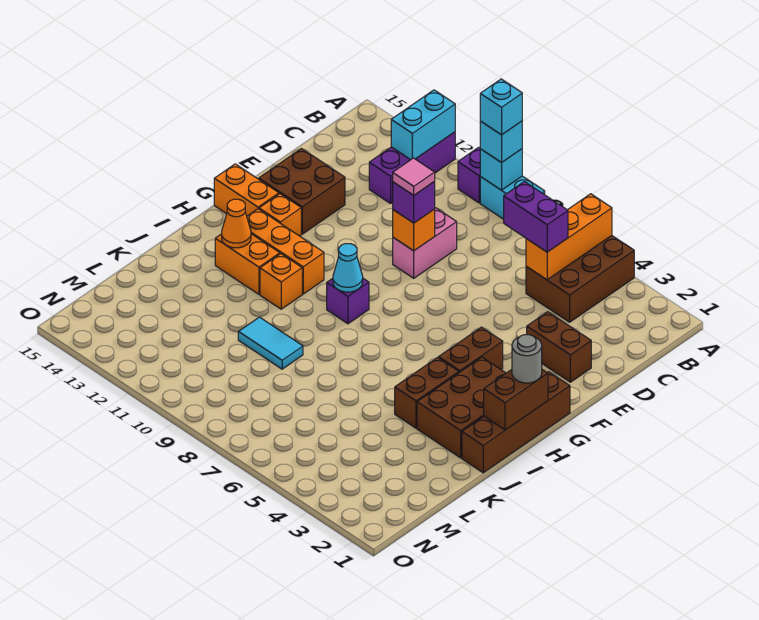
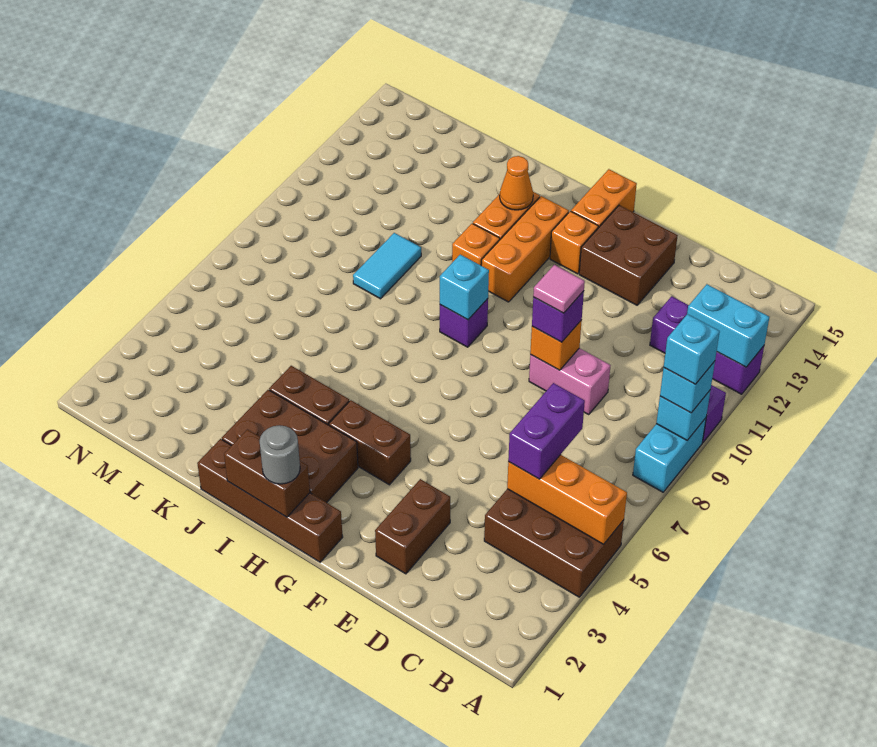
cyan 1x1 cone [333,244,363,292] -> cyan 1x1 brick [440,255,489,320]

